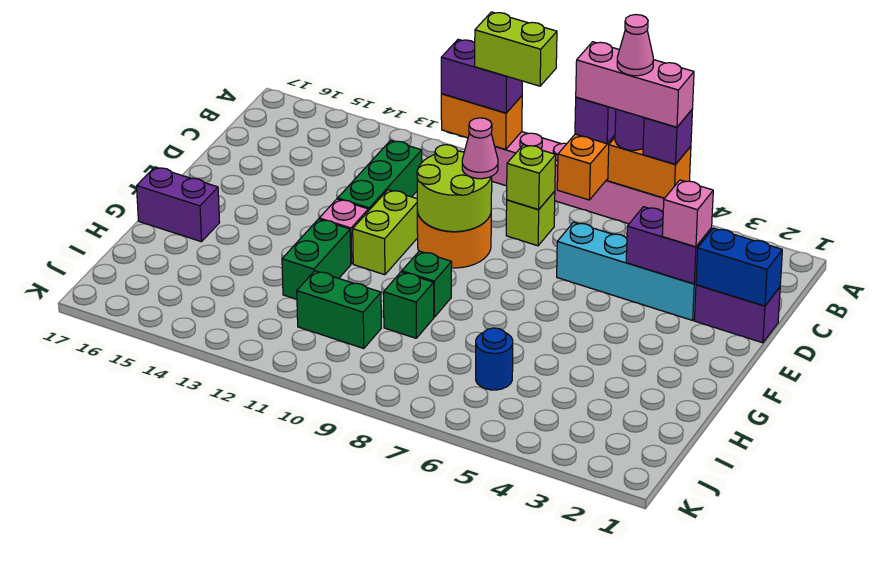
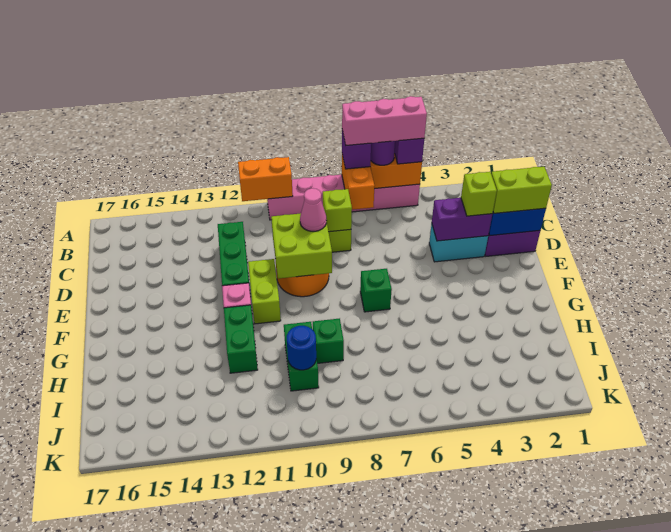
pink 1x1 cone [617,15,653,76] -> none
lime 1x2 brick [475,12,557,86] -> lime 1x2 brick moved to [491,167,552,213]
purple 1x2 brick [441,39,522,113] -> none
cyan 1x4 brick [557,222,696,320] -> cyan 1x2 brick [429,224,488,262]
pink 1x1 brick [662,180,713,247] -> lime 1x1 brick [461,172,497,216]
lime 2x2 round brick [417,145,492,232] -> lime 2x2 brick [271,213,332,279]
green 1x1 brick [402,251,452,317] -> green 1x1 brick moved to [360,269,392,312]
purple 1x2 brick [137,167,220,242] -> none
blue 1x1 round brick [476,328,513,390] -> blue 1x1 round brick moved to [287,326,316,370]
green 1x2 brick [297,271,381,349] -> green 1x2 brick turned to [284,322,319,391]

